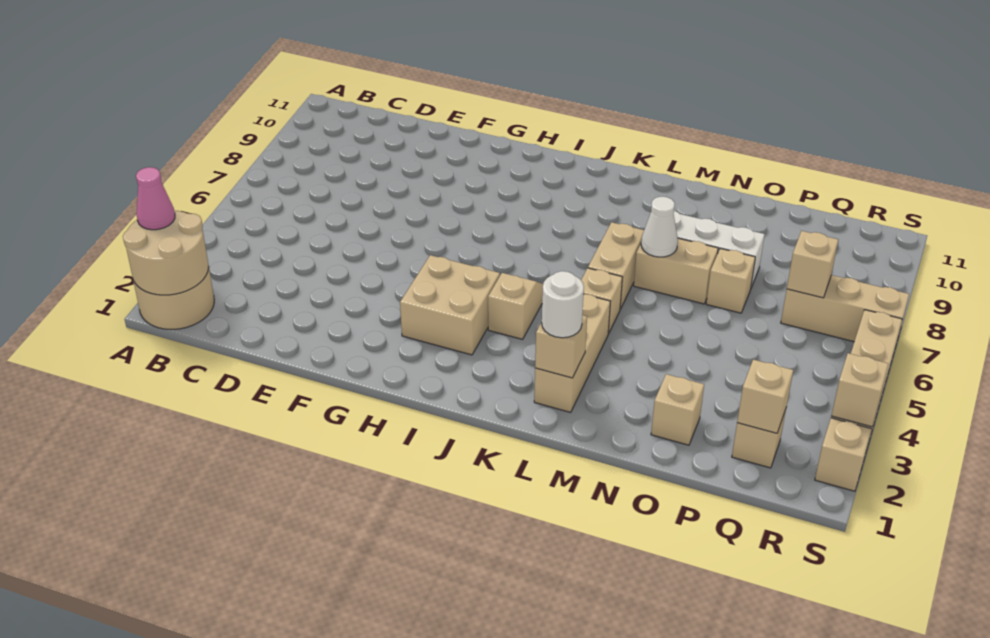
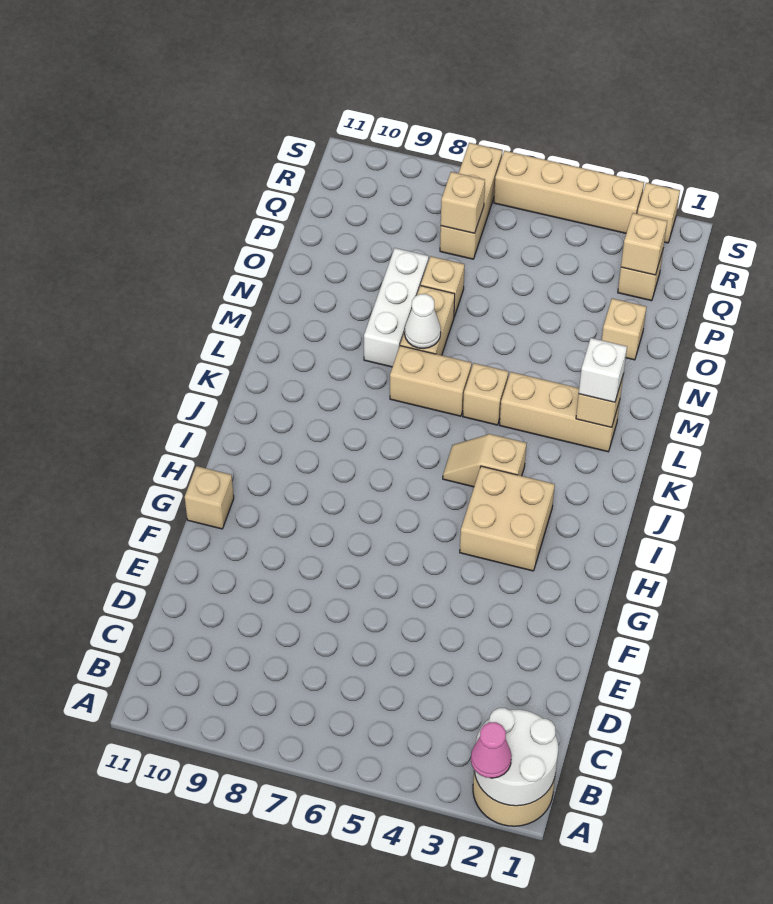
tan 2x2 round brick [123,211,209,295] -> white 2x2 round brick [474,708,558,806]
white 1x1 round brick [542,271,584,338] -> white 1x1 brick [579,338,627,402]
tan 1x1 brick [831,353,888,427] -> tan 1x1 brick moved to [185,466,234,529]

